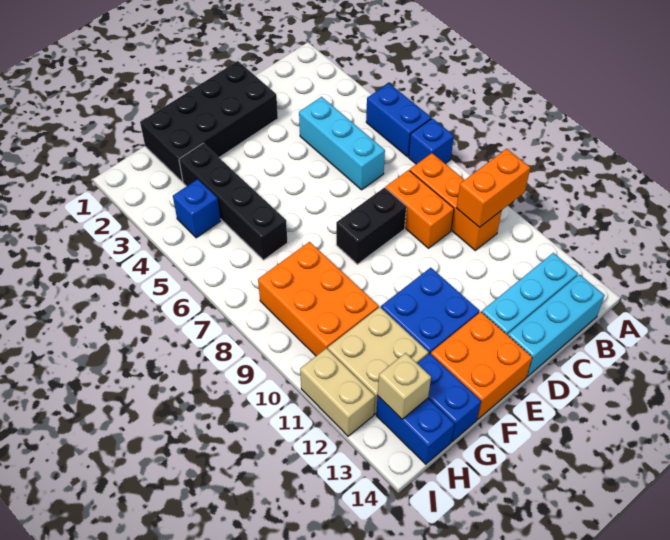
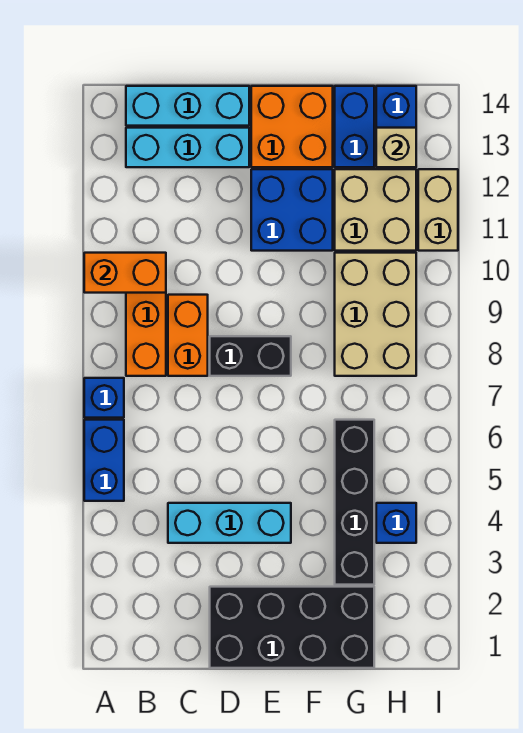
cyan 1x3 brick [299,97,385,190] -> cyan 1x3 brick turned to [168,503,291,543]
orange 2x3 brick [258,242,379,356] -> tan 2x3 brick [335,253,416,376]

